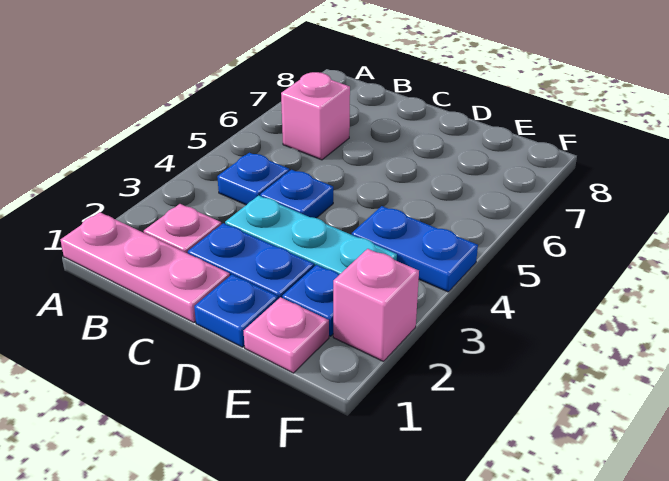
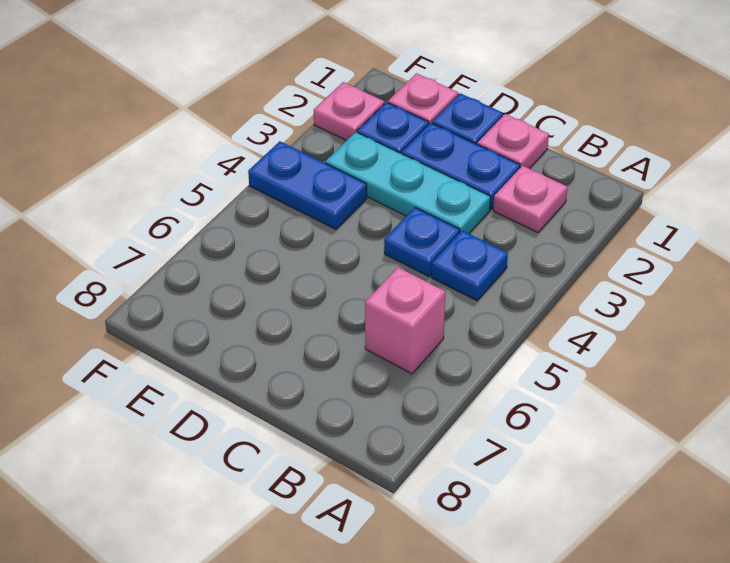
pink 1x3 plate [61,212,230,323] -> pink 1x1 plate [477,114,549,169]
pink 1x1 brick [333,249,419,361] -> pink 1x1 plate [314,82,384,141]

